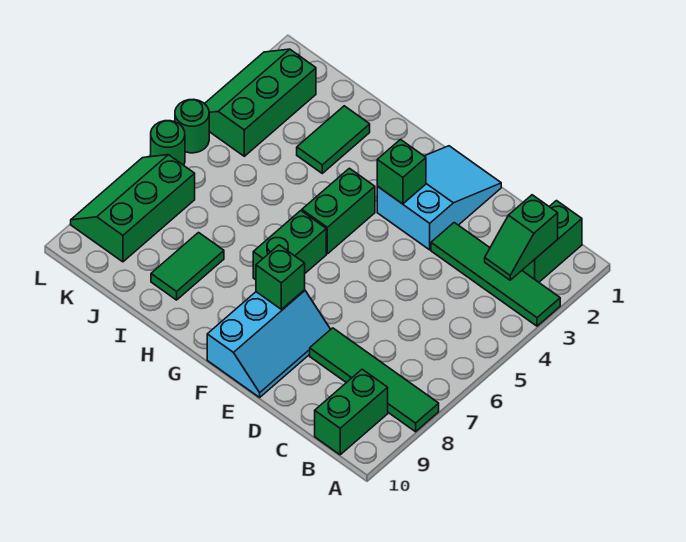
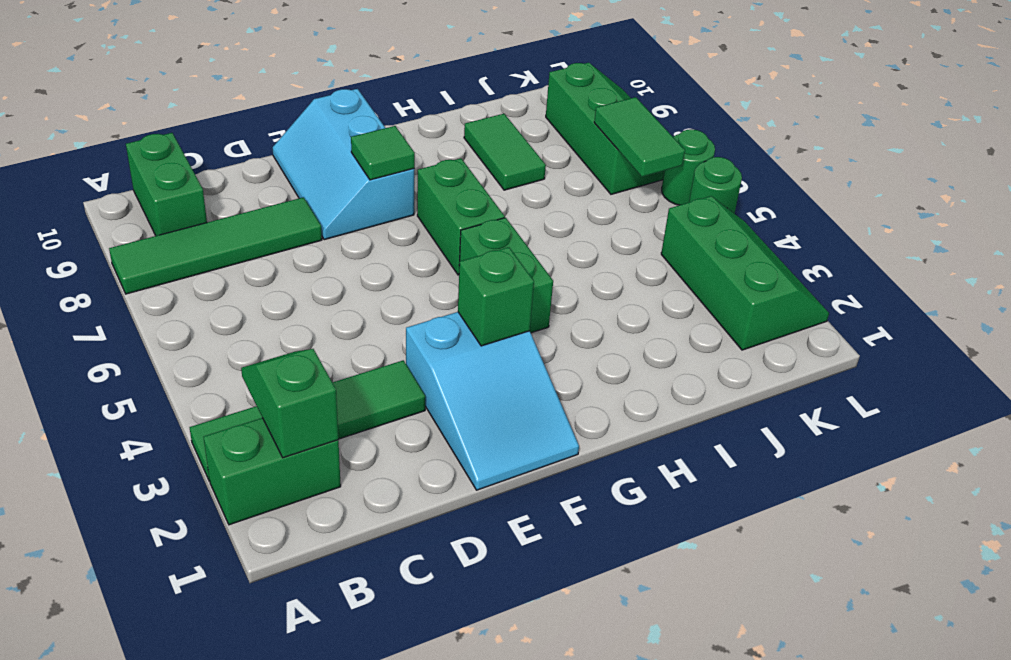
green 1x2 brick [522,201,582,282] -> green 1x2 brick turned to [204,418,341,525]
green 1x1 brick [256,245,305,309] -> green 1x1 tile [351,126,415,180]
green 1x2 tile [297,106,370,173] -> green 1x2 tile moved to [594,97,685,177]

